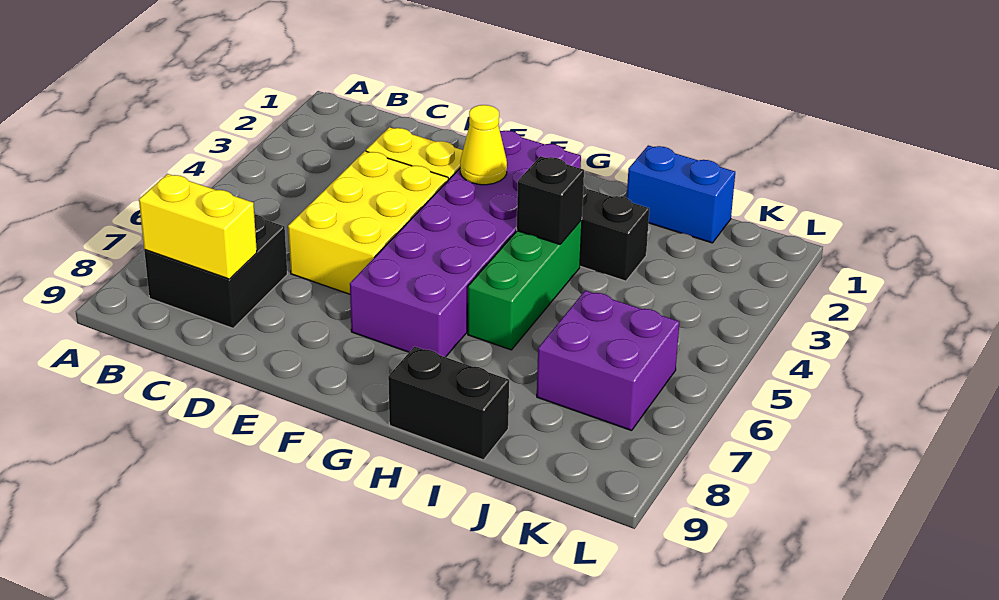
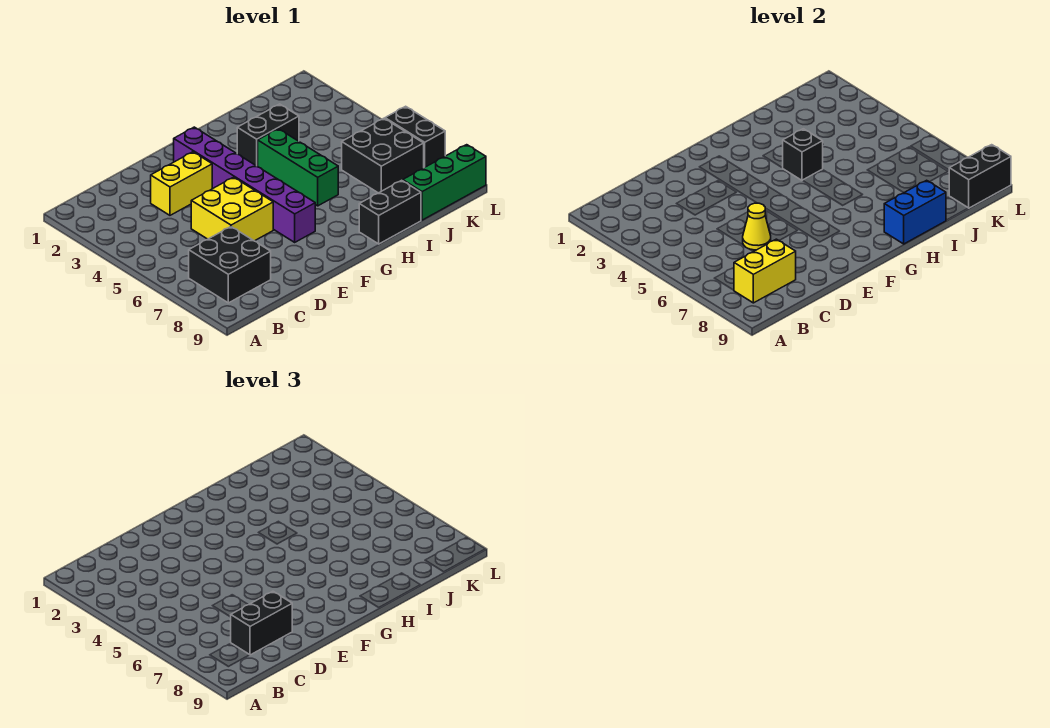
none -> black 1x2 brick [231,591,292,655]
yellow 2x3 brick [288,151,448,294] -> yellow 2x2 brick [191,177,273,241]
purple 2x6 brick [350,131,581,357] -> purple 1x6 brick [174,127,315,242]
yellow 1x1 cone [460,105,507,185] -> yellow 1x1 cone moved to [743,203,771,250]
blue 1x2 brick [627,145,735,243] -> blue 1x2 brick moved to [884,180,946,244]
purple 2x2 brick [537,290,679,431] -> black 2x2 brick [342,118,424,193]
none -> green 1x3 brick [403,145,486,220]
none -> black 1x2 brick [949,145,1011,208]
none -> black 1x2 brick [385,106,445,168]

